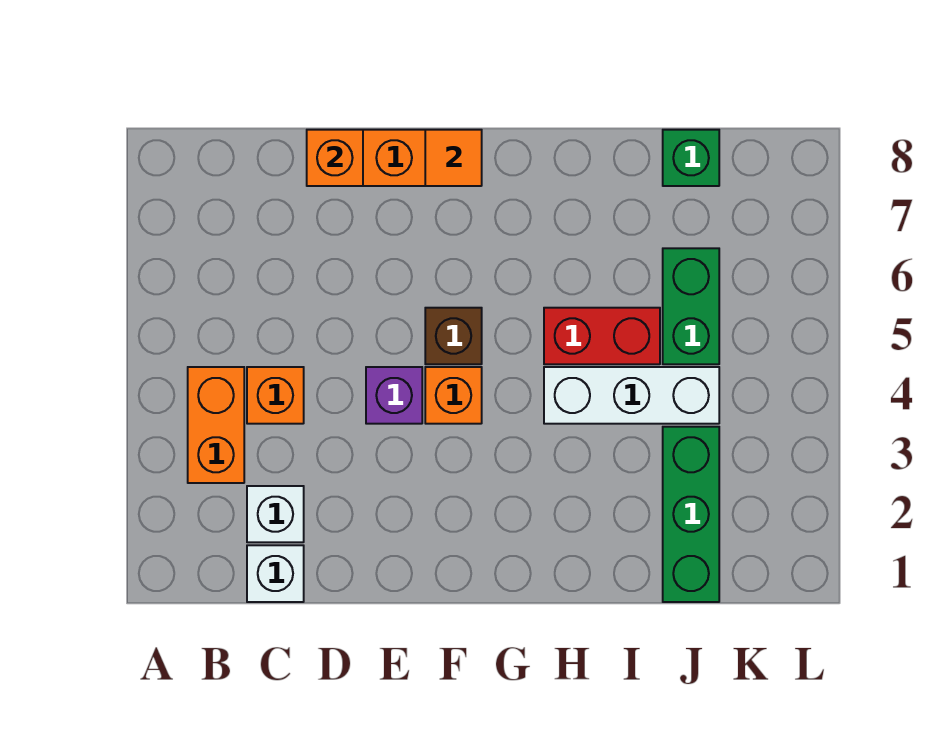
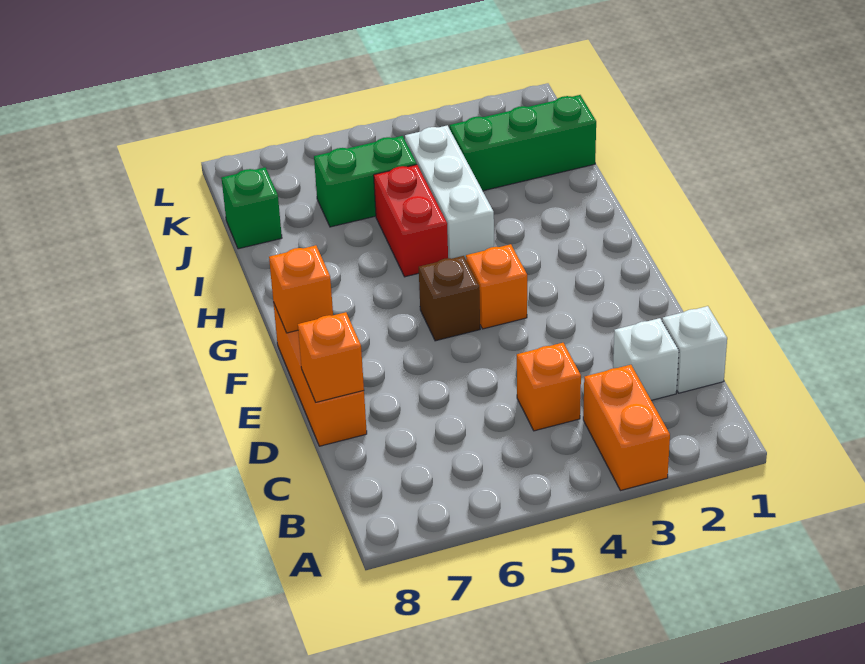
orange 1x2 brick [188,367,244,483] -> orange 1x2 brick turned to [583,365,670,491]
purple 1x1 brick [366,367,422,424] -> none
orange 1x1 tile [425,130,482,186] -> orange 1x1 brick [269,245,333,333]

